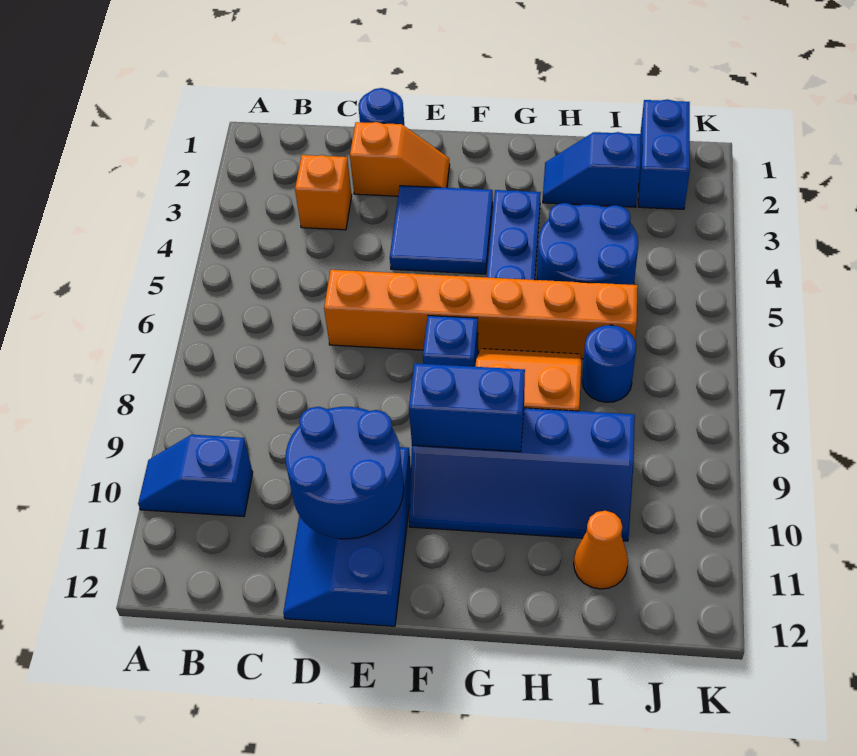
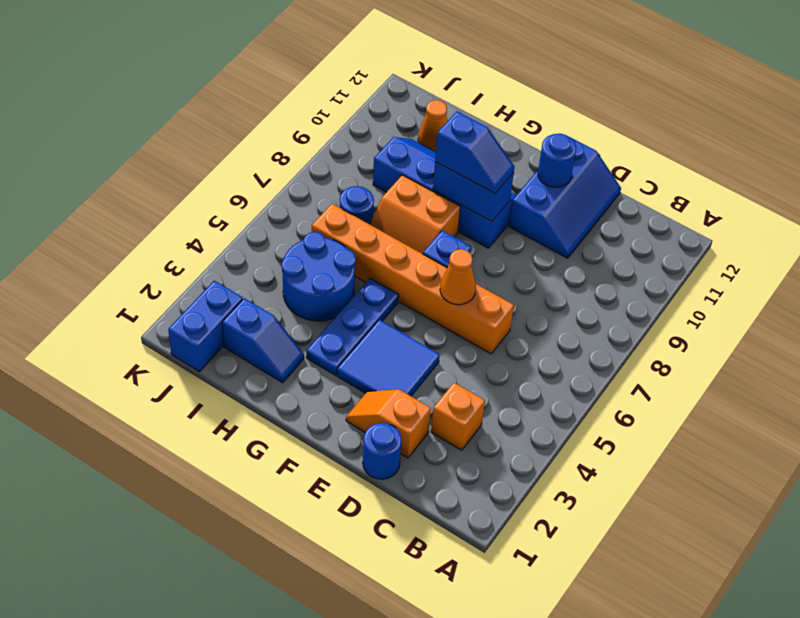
blue 1x2 slope [138,435,253,516] -> blue 1x2 slope moved to [435,111,515,194]
blue 2x2 round brick [285,407,404,539] -> blue 1x1 round brick [538,133,576,188]
none -> orange 1x1 cone [440,249,476,305]

